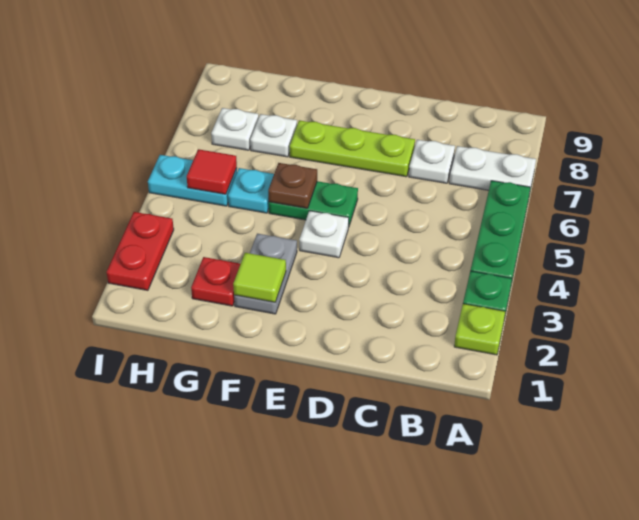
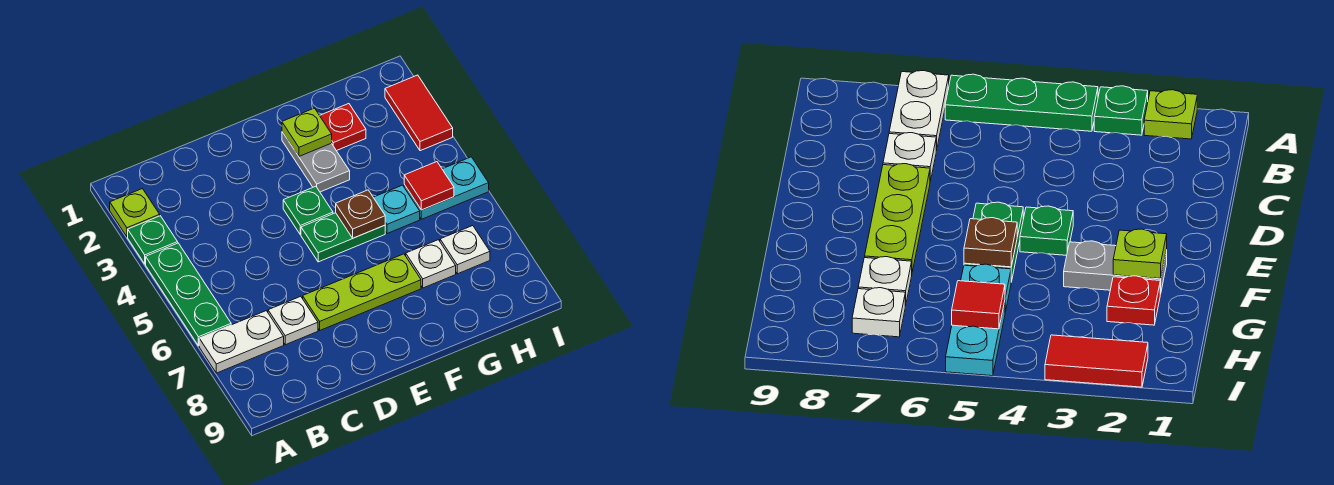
white 1x1 plate [299,211,349,258] -> green 1x1 plate [283,186,333,235]
lime 1x1 tile [233,253,286,302] -> lime 1x1 plate [282,108,332,156]
red 1x2 plate [106,212,174,290] -> red 1x2 tile [385,75,453,151]

